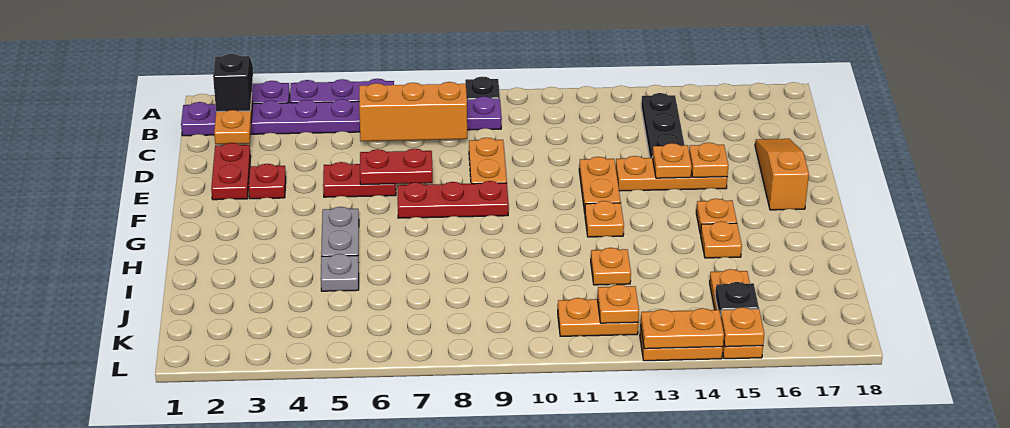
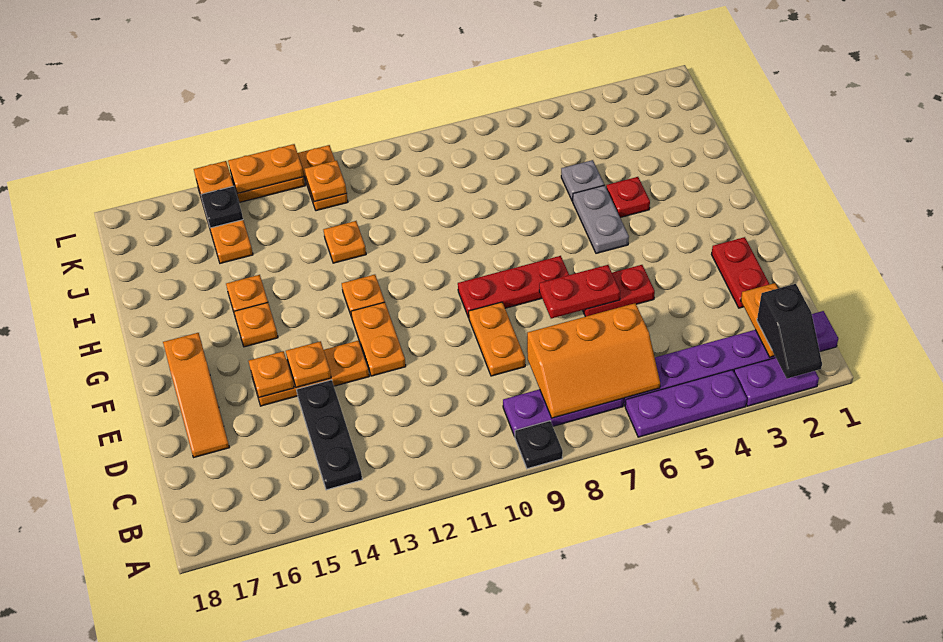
red 1x1 plate [249,164,286,199] -> red 1x1 plate moved to [606,177,650,218]
orange 1x2 plate [558,298,638,336] -> orange 1x2 plate turned to [298,145,348,211]

